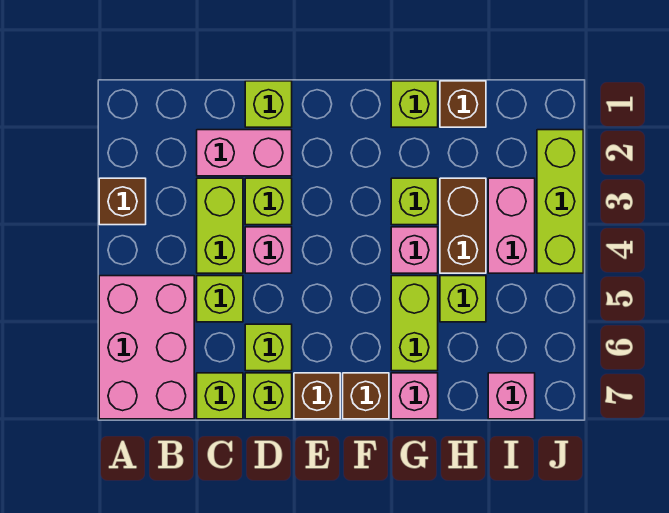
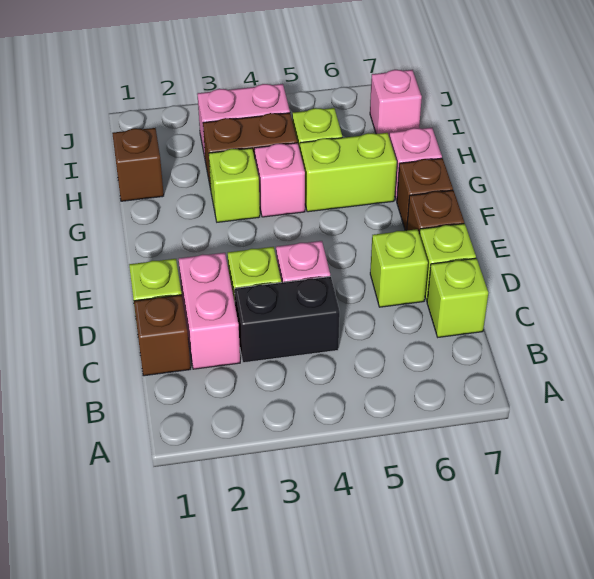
brown 1x1 brick [99,178,146,225] -> brown 1x1 brick moved to [134,295,191,376]
pink 2x3 brick [99,276,194,419] -> none
lime 1x2 brick [197,178,243,273] -> black 1x2 brick [234,276,340,363]
lime 1x1 brick [197,276,243,322] -> none
lime 1x1 brick [391,81,438,127] -> none
lime 1x3 brick [537,130,583,273] -> none

